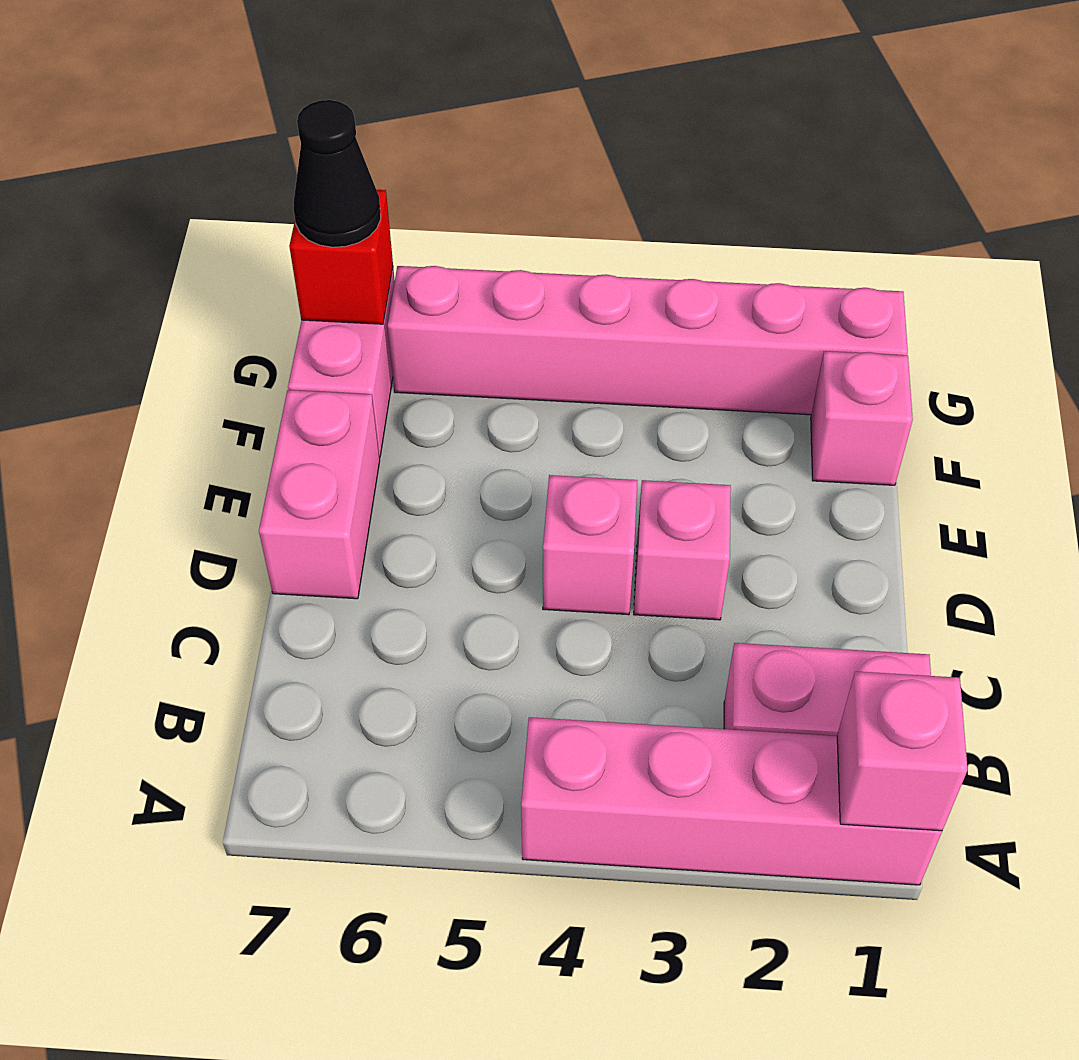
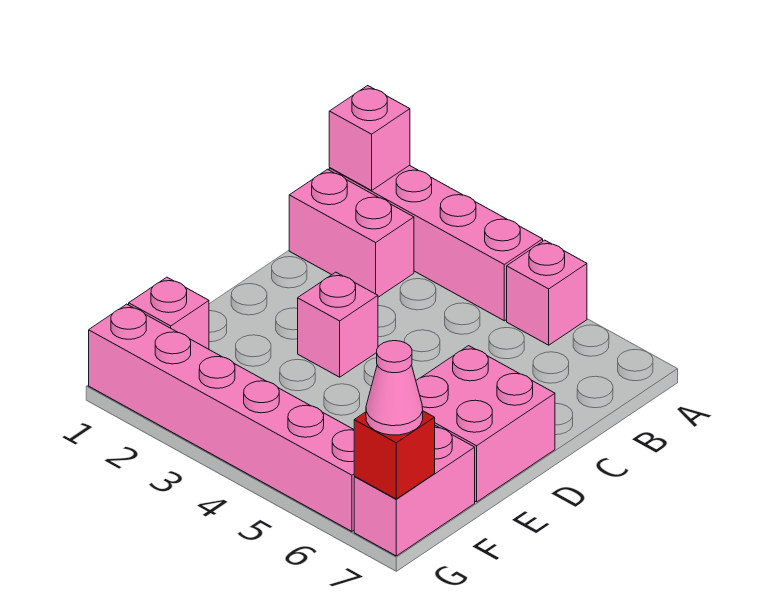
pink 1x1 brick [543,475,637,615] -> pink 1x1 brick moved to [507,240,587,345]
pink 1x2 brick [259,390,380,599] -> pink 2x2 brick [416,346,555,502]
black 1x1 cone [294,100,381,247] -> pink 1x1 cone [366,341,423,435]

